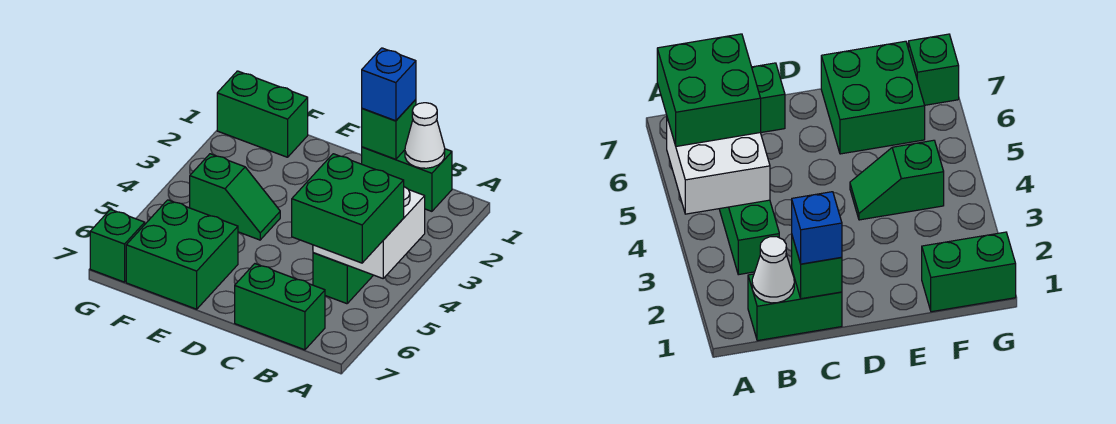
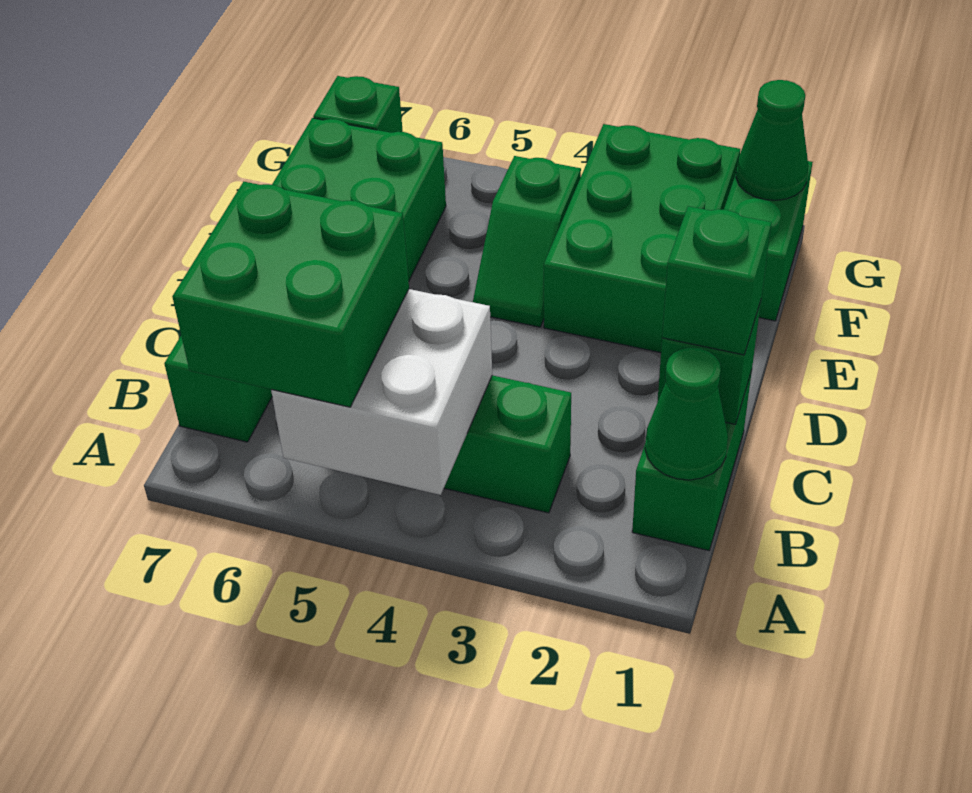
white 1x1 cone [405,103,445,168] -> green 1x1 cone [645,347,728,480]
blue 1x1 brick [362,48,416,121] -> green 1x1 brick [662,206,771,355]
none -> green 2x3 brick [544,124,740,353]
none -> green 1x1 cone [736,80,808,200]

